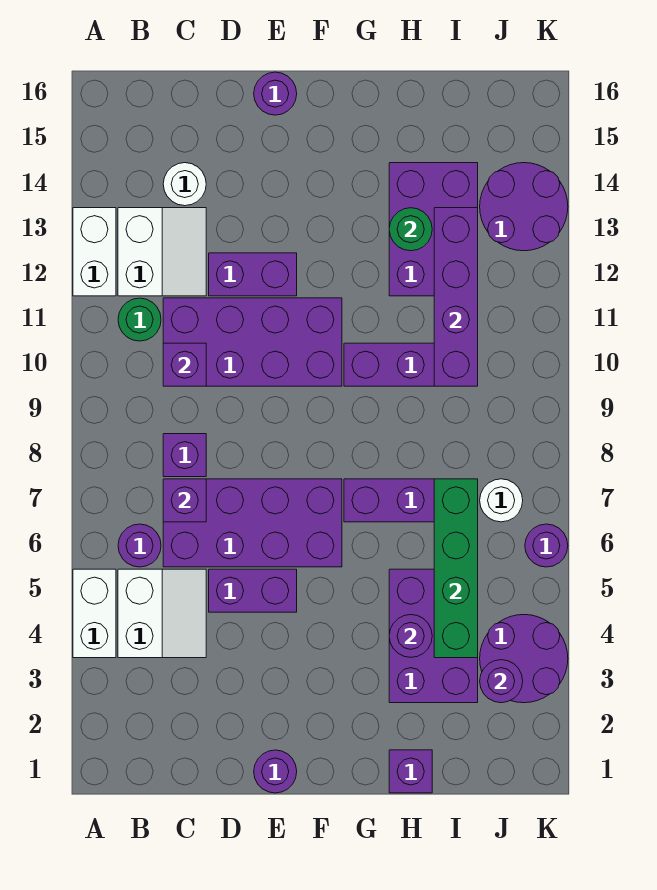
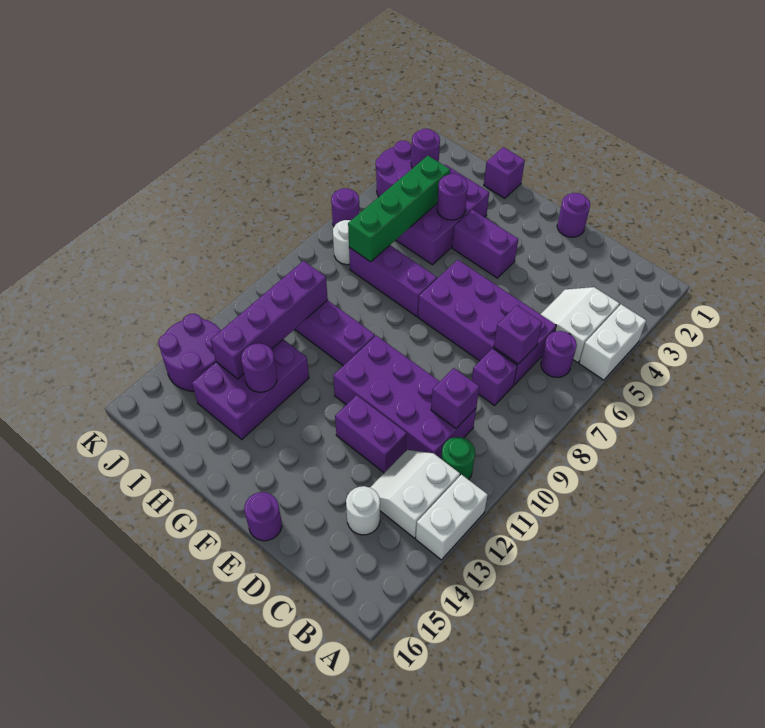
purple 1x2 brick [209,569,297,612] -> purple 1x2 brick moved to [452,210,518,278]
green 1x1 round brick [389,208,432,251] -> purple 1x1 round brick [241,344,277,392]

